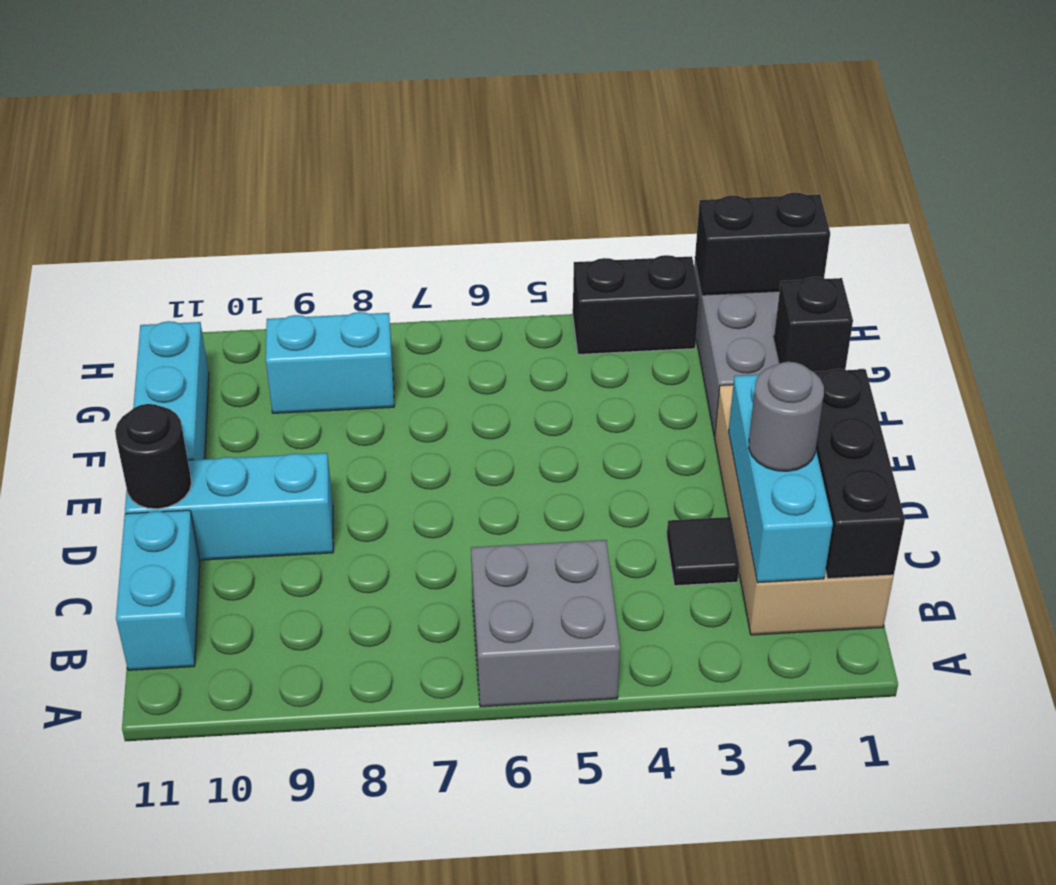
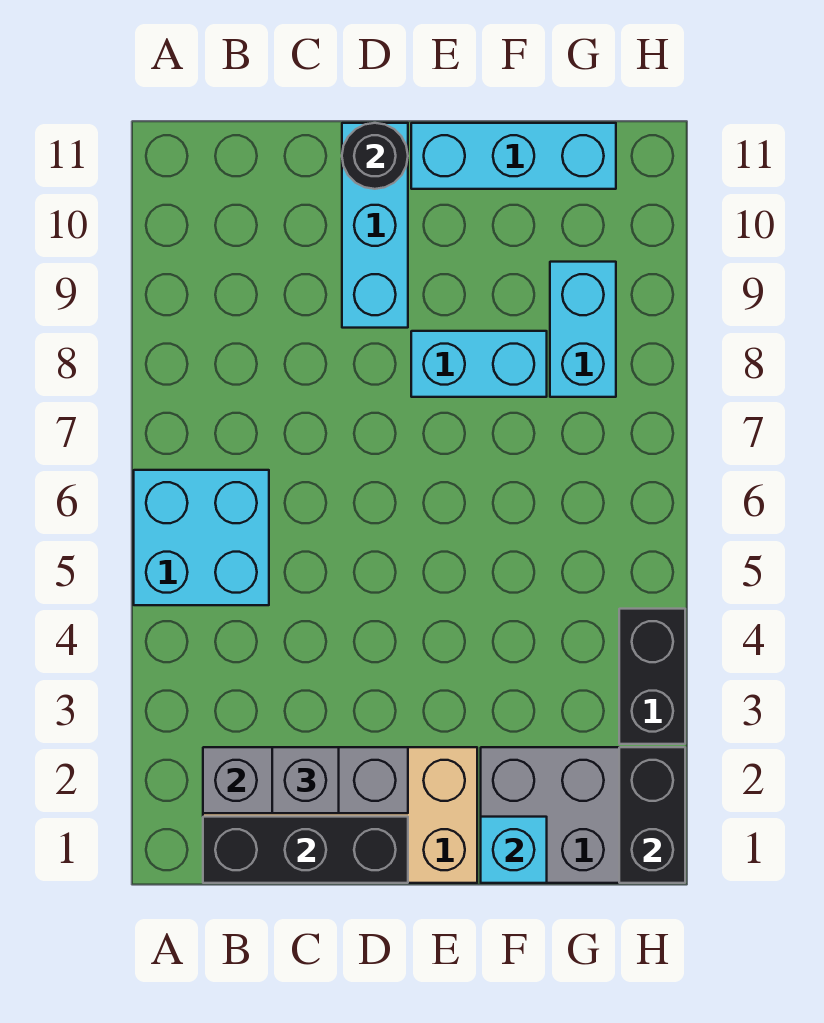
grey 2x2 brick [471,540,620,707] -> cyan 2x2 brick [134,470,269,605]
cyan 1x3 brick [729,375,833,583] -> grey 1x3 brick [203,747,408,813]
cyan 1x2 brick [116,510,200,670] -> cyan 1x2 brick moved to [411,331,547,397]
grey 1x1 round brick [749,362,824,471] -> grey 1x1 brick [272,747,339,813]
black 1x1 tile [667,517,740,586] -> none
black 1x1 brick [774,277,853,372] -> cyan 1x1 brick [481,817,547,883]

